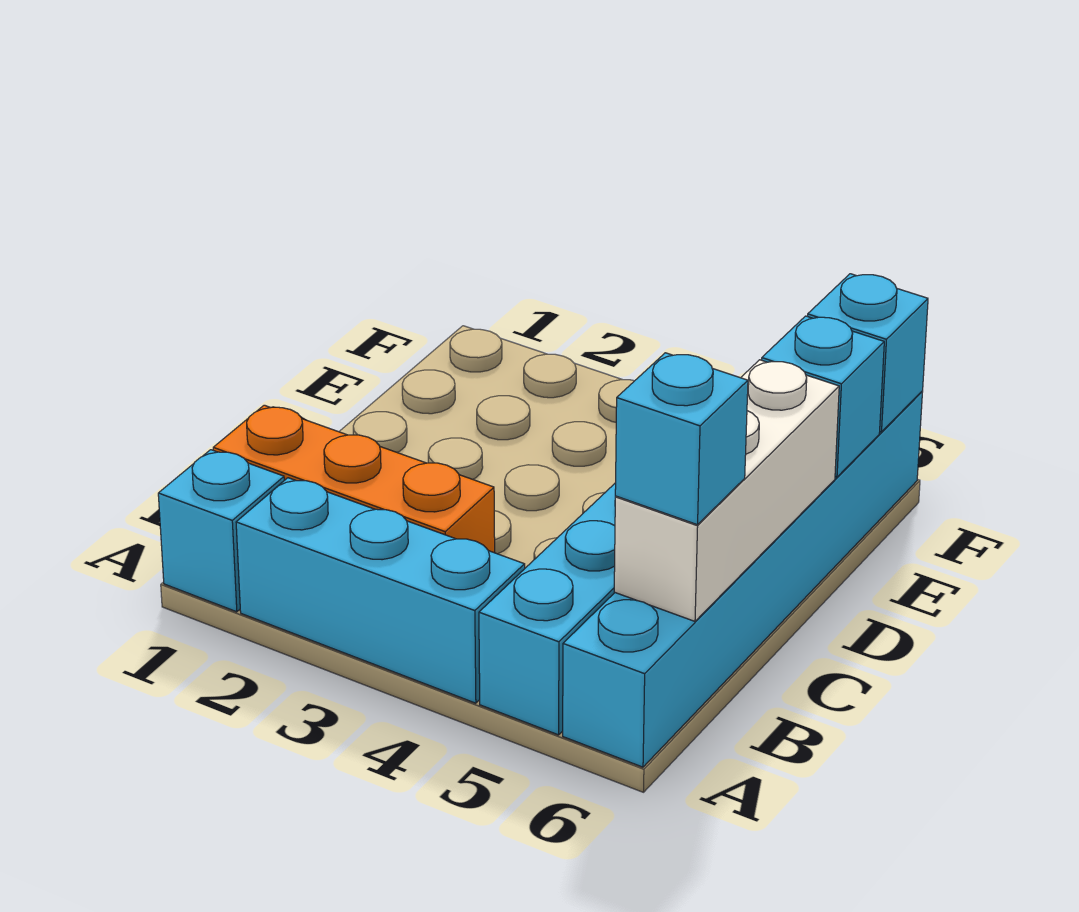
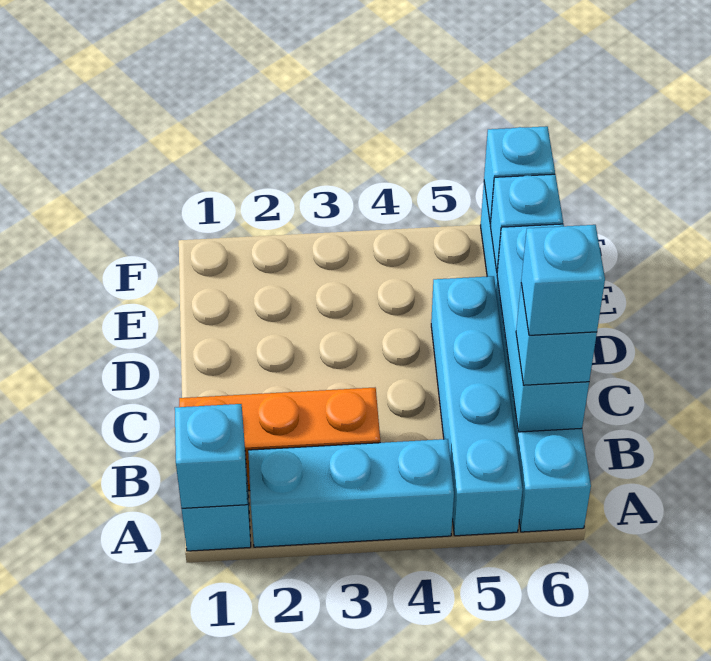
none -> cyan 1x1 brick [175,404,247,508]
white 1x3 brick [614,360,839,621] -> cyan 1x3 brick [497,224,589,432]
none -> cyan 1x1 brick [521,225,605,335]

